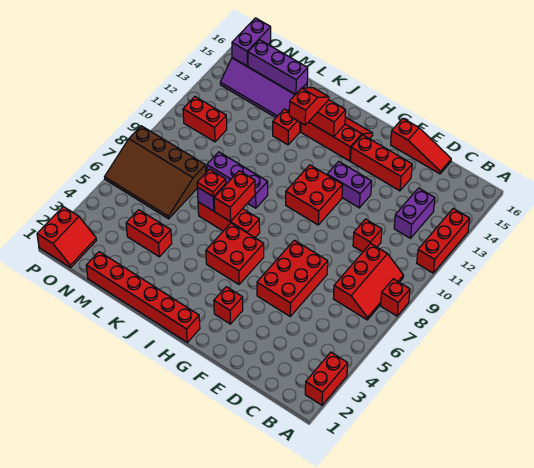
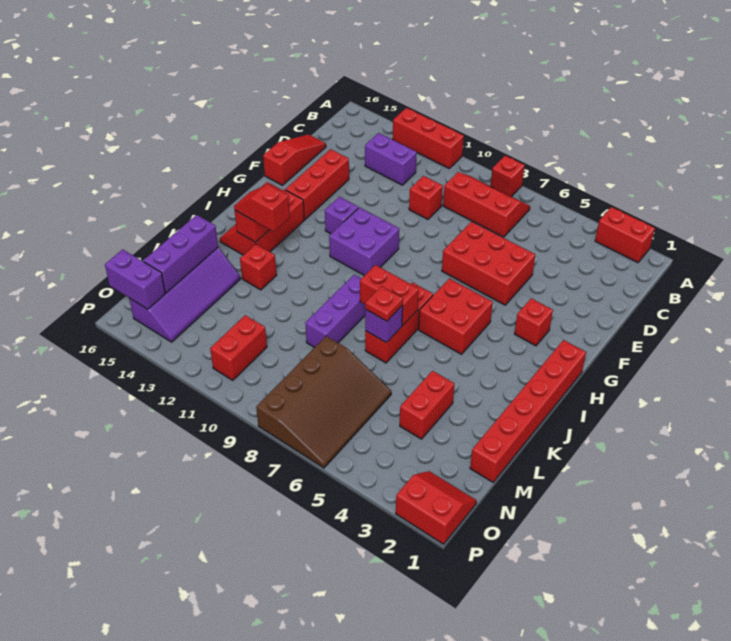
purple 1x2 brick [327,161,372,208] -> purple 1x1 brick [325,197,358,234]
red 2x2 brick [286,165,343,225] -> purple 2x2 brick [329,207,399,276]

